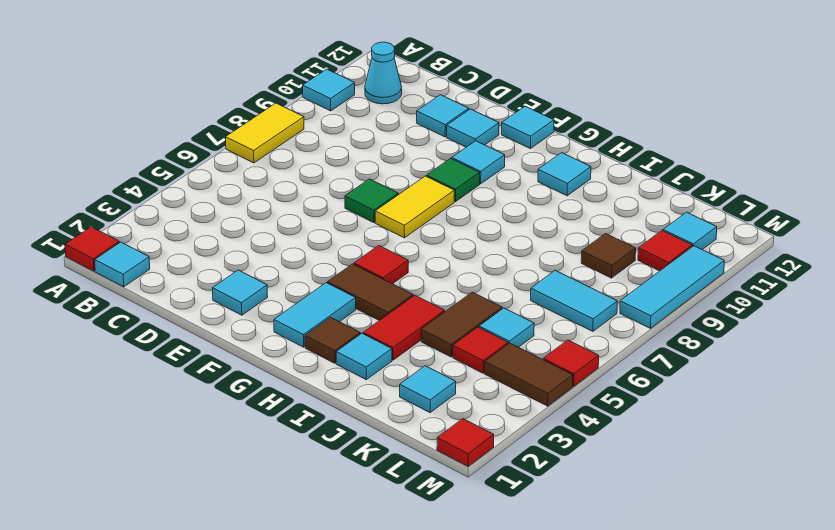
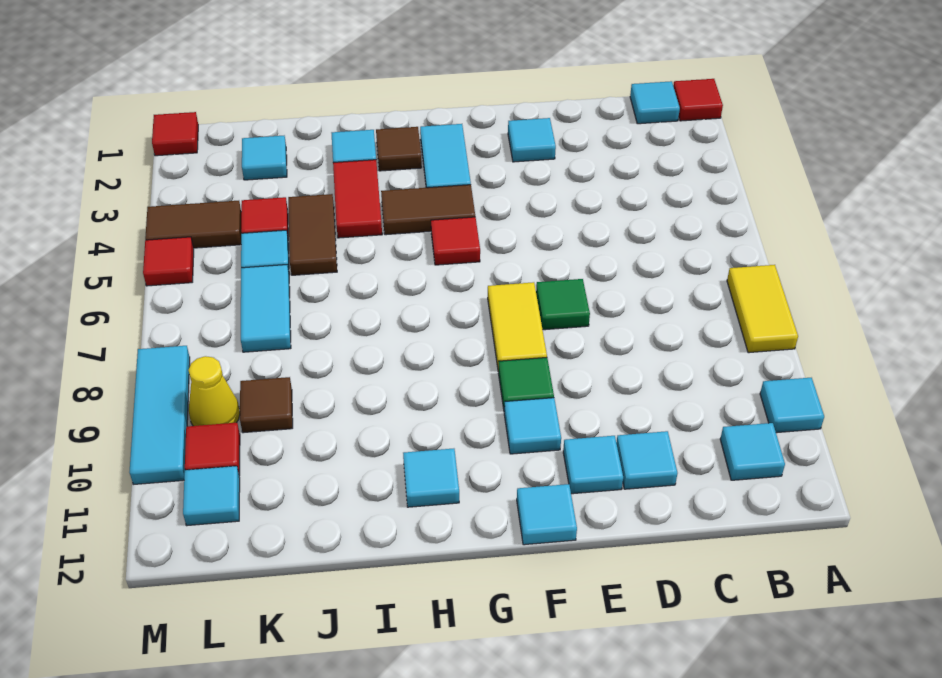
cyan 1x1 cone [365,42,402,104] -> cyan 1x1 tile [720,423,785,480]
cyan 1x2 tile [531,270,617,331] -> cyan 1x2 tile turned to [241,265,291,352]
none -> yellow 1x1 cone [189,356,240,426]

